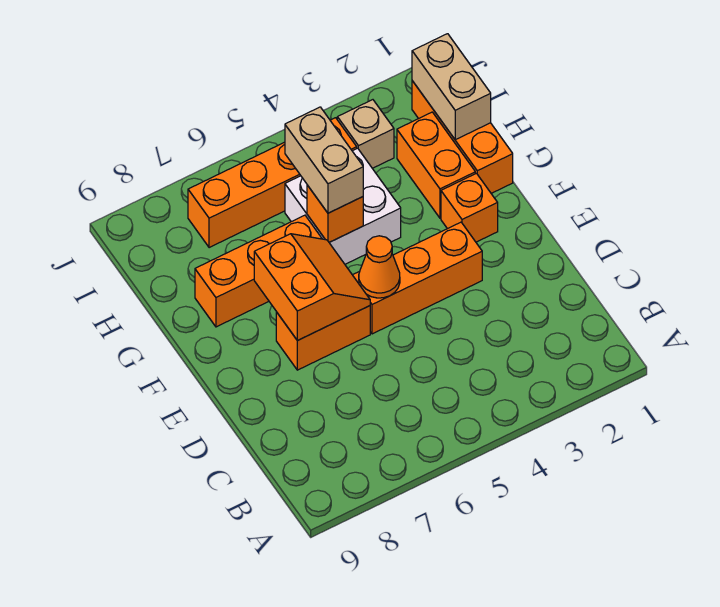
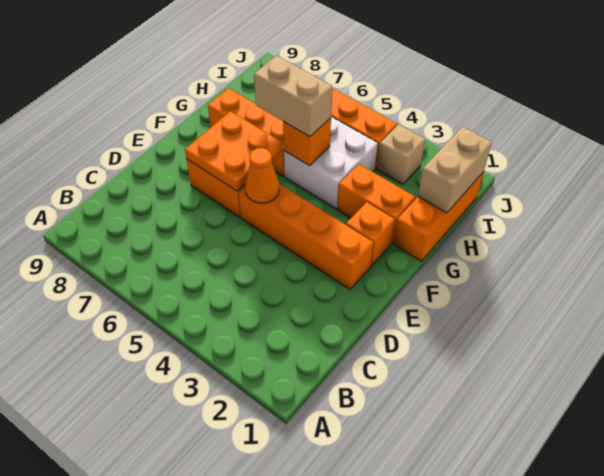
orange 1x3 brick [353,222,482,334] -> orange 1x4 brick [239,184,373,289]
orange 2x2 slope [254,234,370,341] -> orange 2x2 plate [185,111,282,191]
orange 1x2 brick [397,112,475,218] -> orange 1x2 brick turned to [337,164,415,243]
tan 1x2 brick [285,107,363,213] -> tan 1x2 brick turned to [254,55,332,137]

